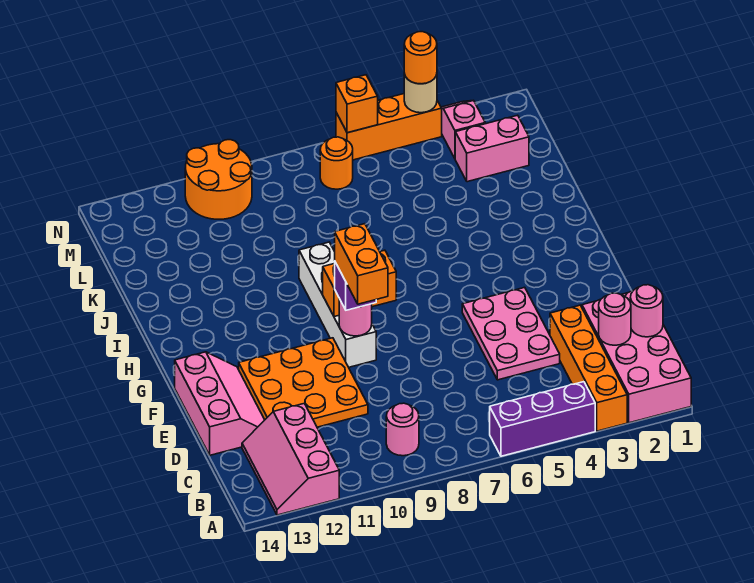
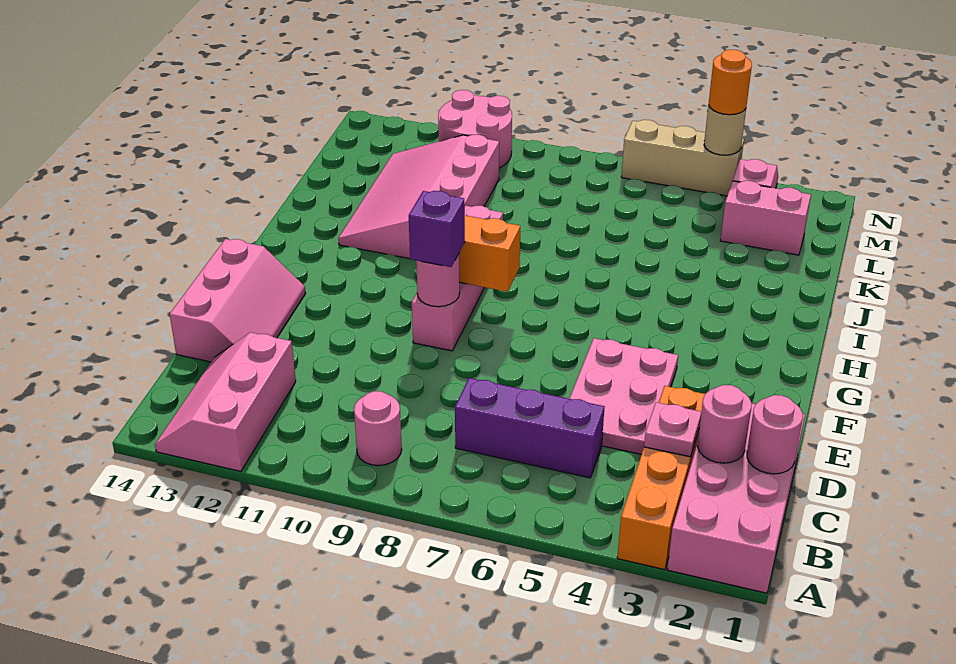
purple 1x3 brick [490,382,595,456] -> purple 1x3 brick moved to [455,378,604,478]
none -> pink 1x1 plate [644,402,701,457]
orange 3x3 plate [239,338,368,427] -> none
orange 1x2 brick [335,224,388,304] -> none
white 1x4 brick [299,242,376,367] -> pink 1x4 brick [412,206,503,351]
none -> pink 3x4 slope [338,135,499,259]
orange 1x1 round brick [320,137,353,189] -> none
orange 2x2 round brick [185,140,252,219] -> pink 2x2 round brick [438,90,512,168]
orange 1x3 brick [336,94,442,160] -> tan 1x3 brick [621,120,744,196]
orange 1x1 brick [336,75,378,133] -> none

